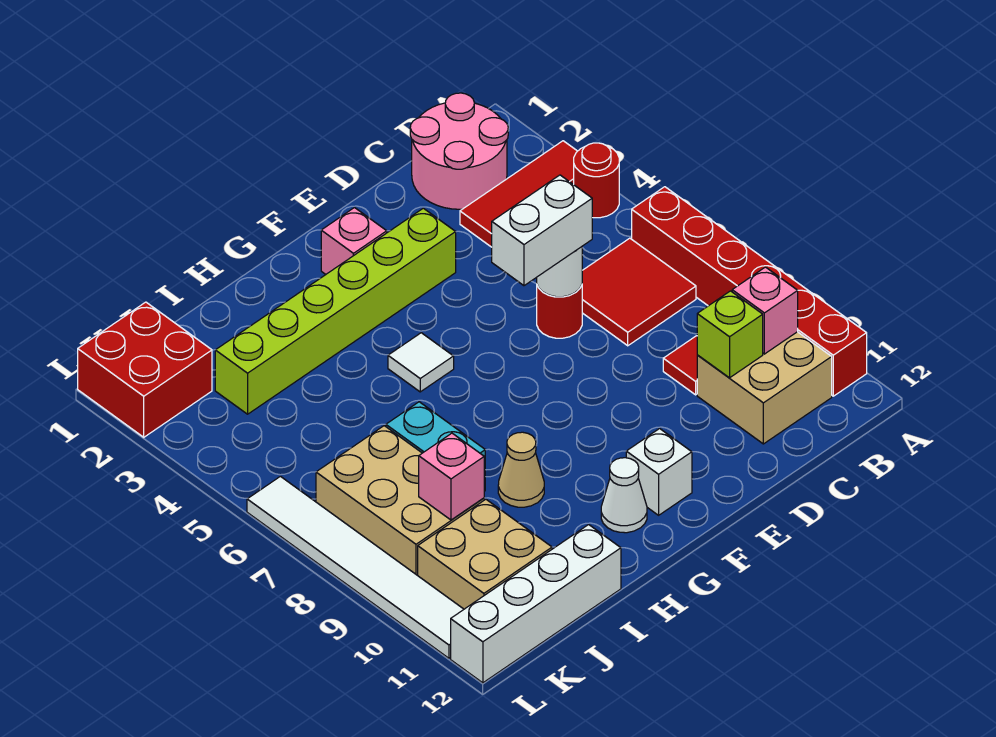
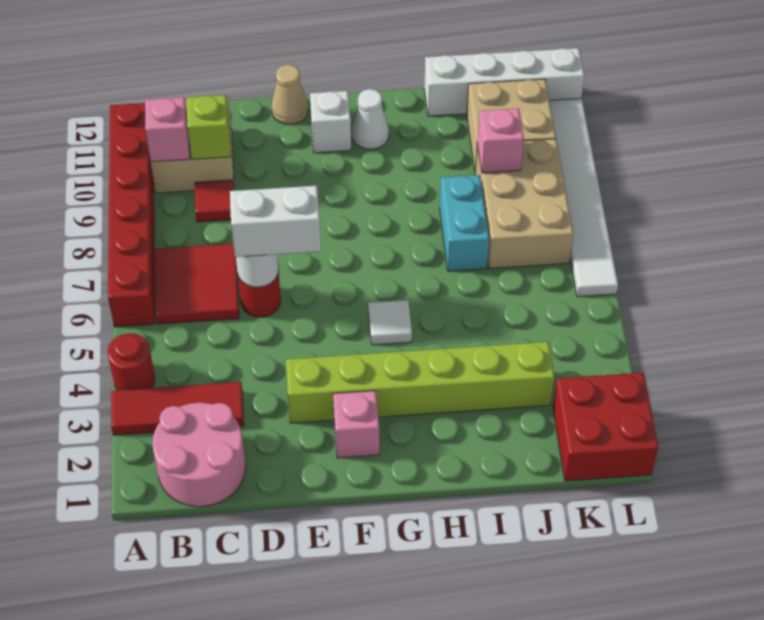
tan 1x1 cone [498,432,544,507] -> tan 1x1 cone moved to [271,65,309,125]

